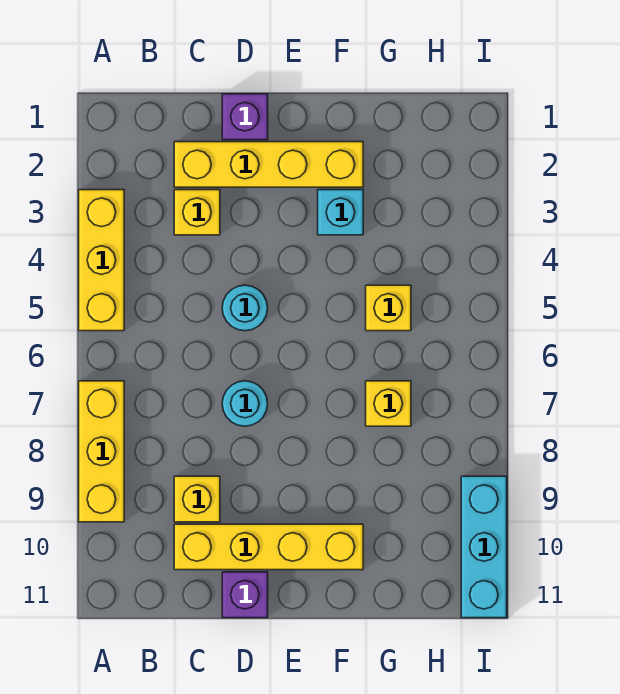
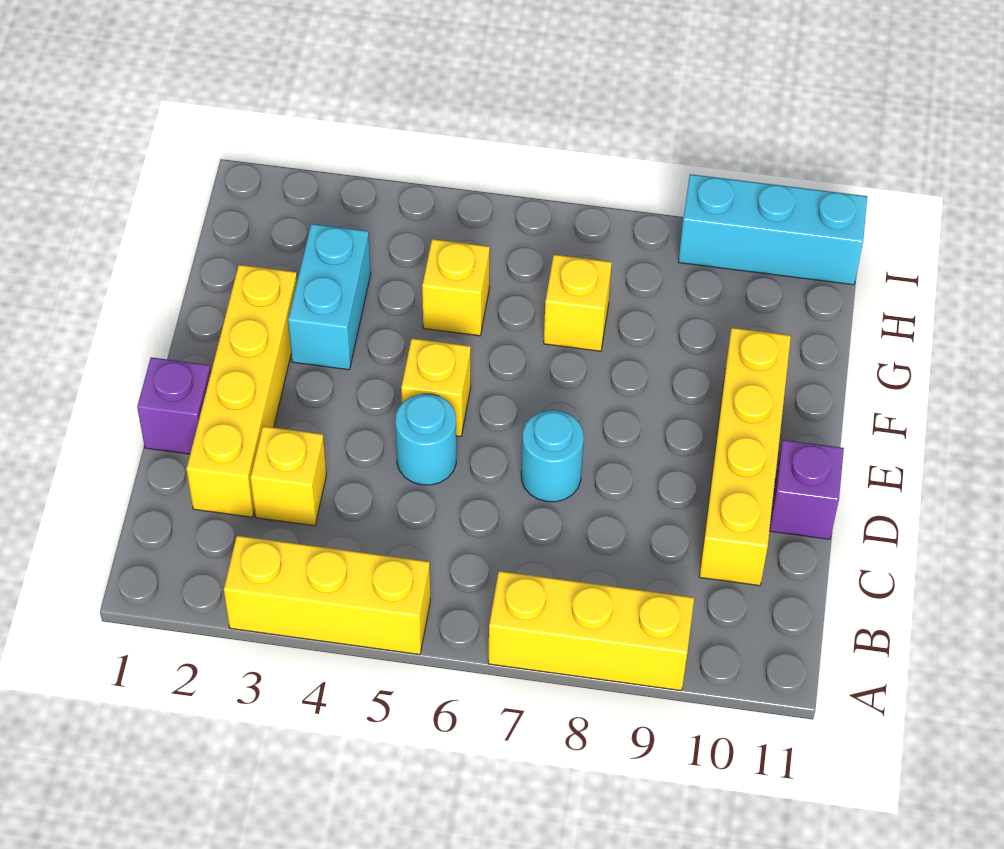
yellow 1x1 brick [174,476,220,522] -> yellow 1x1 brick moved to [401,339,471,437]
cyan 1x1 brick [318,190,363,235] -> cyan 1x2 brick [288,224,371,370]

